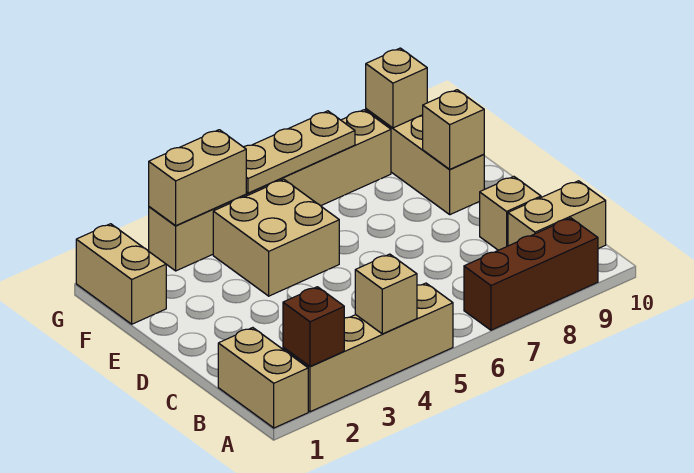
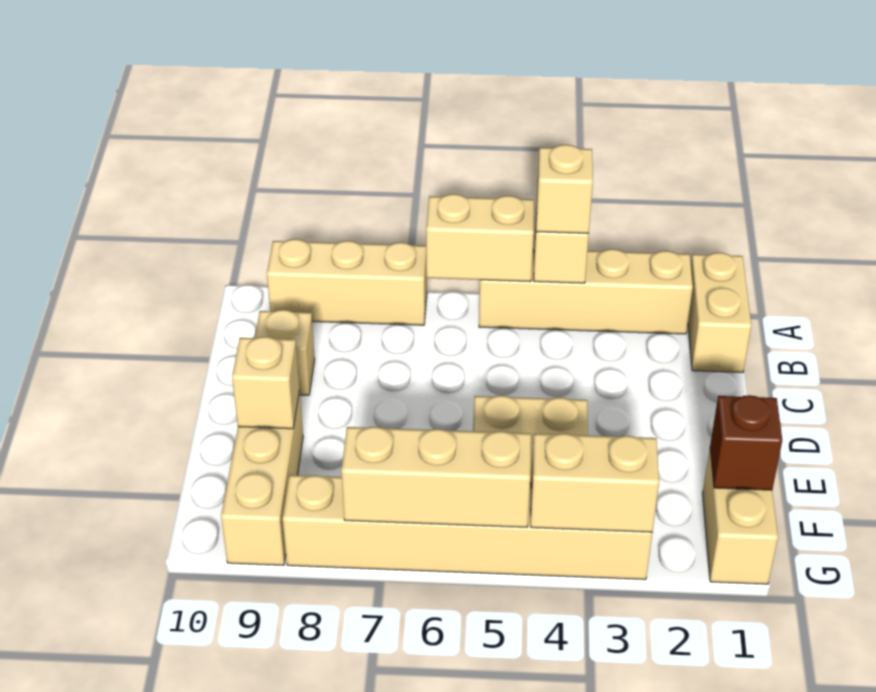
brown 1x1 brick [283,287,344,366] -> brown 1x1 brick moved to [710,395,782,490]
brown 1x3 brick [464,218,598,330] -> tan 1x3 brick [267,239,427,325]
tan 1x2 brick [508,181,606,249] -> tan 1x2 brick moved to [426,194,534,282]
tan 1x3 plate [244,111,355,193] -> tan 1x3 brick [341,427,531,527]
tan 1x1 brick [366,48,427,128] -> tan 1x1 brick moved to [536,145,593,233]

